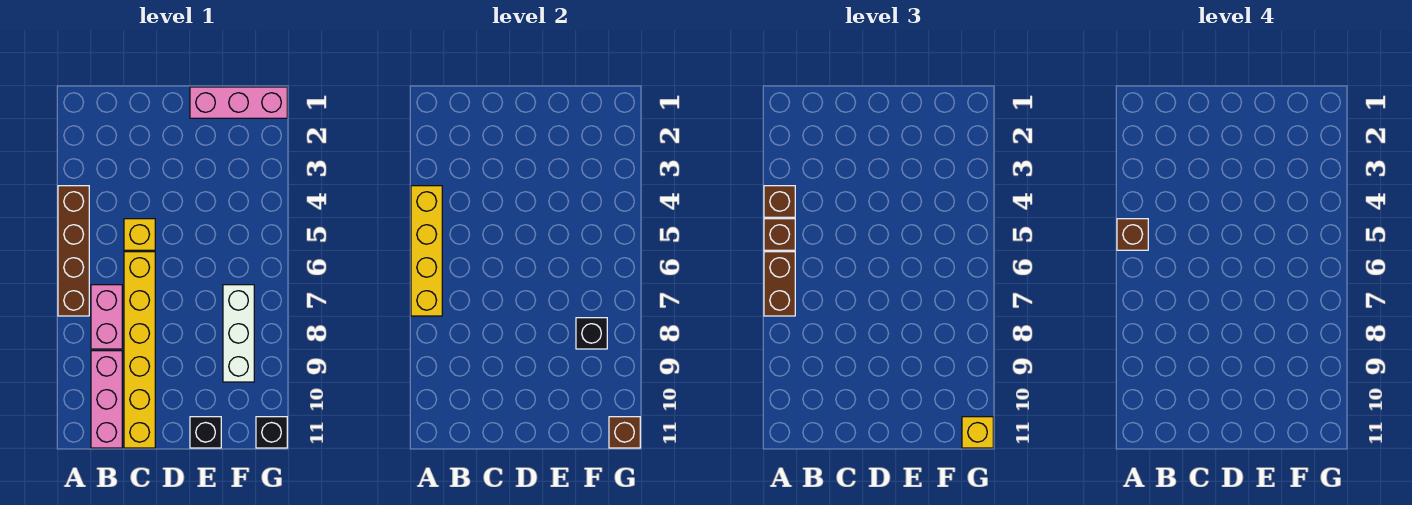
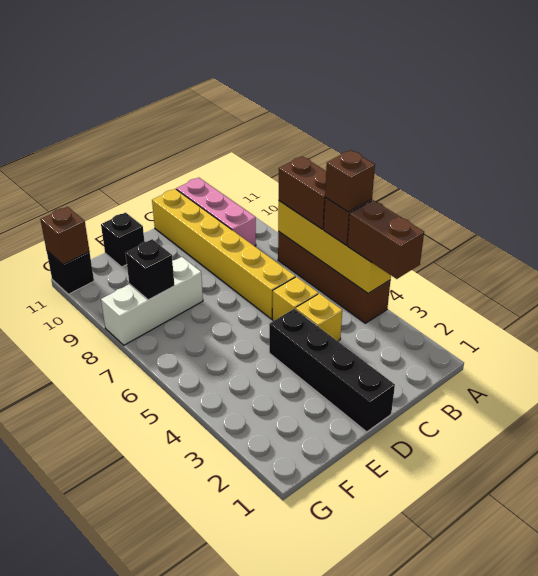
brown 1x1 brick [764,186,795,217] -> brown 1x2 brick [347,200,424,279]
pink 1x2 brick [91,285,122,349] -> none
none -> black 1x4 brick [269,309,395,432]
pink 1x3 brick [190,87,287,118] -> none
white 1x3 brick [223,285,254,382] -> white 1x3 brick turned to [101,257,203,345]
yellow 1x1 brick [962,417,993,448] -> yellow 1x1 brick moved to [296,294,342,341]

